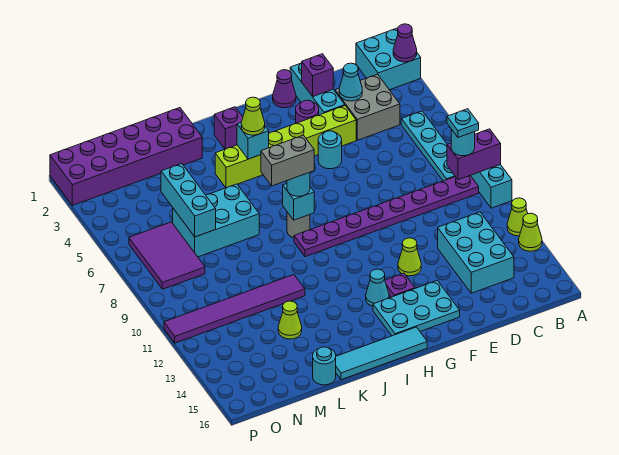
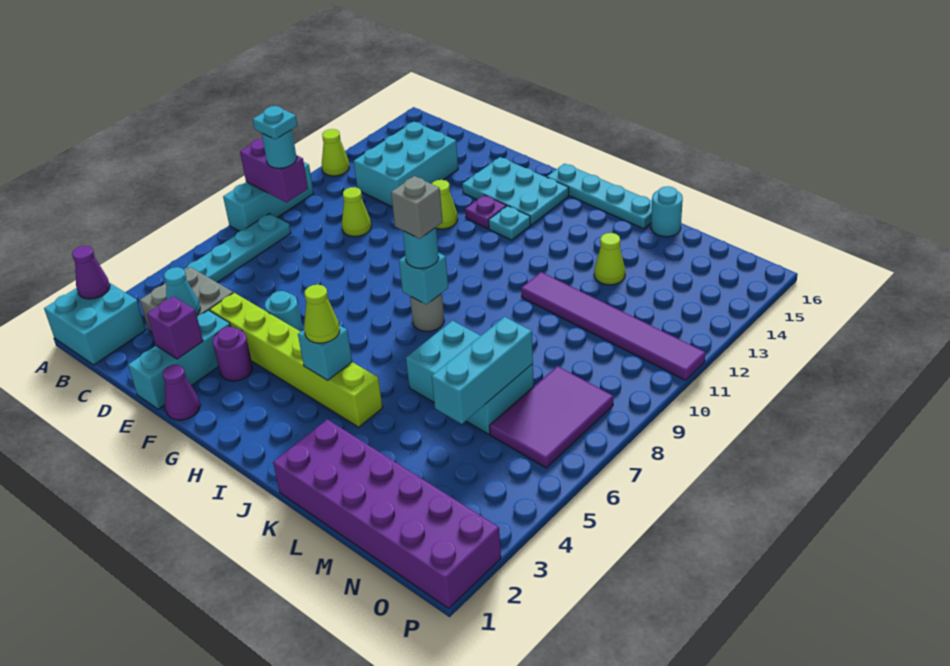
lime 1x1 cone [519,213,542,251] -> lime 1x1 cone moved to [342,187,371,237]
purple 1x8 plate [294,176,479,257] -> none
cyan 1x1 cone [366,269,389,306] -> cyan 1x1 plate [489,206,531,240]
cyan 1x4 tile [336,327,427,380] -> cyan 1x4 plate [547,164,652,229]
purple 1x1 brick [214,107,243,149] -> none
grey 1x2 brick [261,135,314,186] -> grey 1x1 brick [391,176,443,239]

